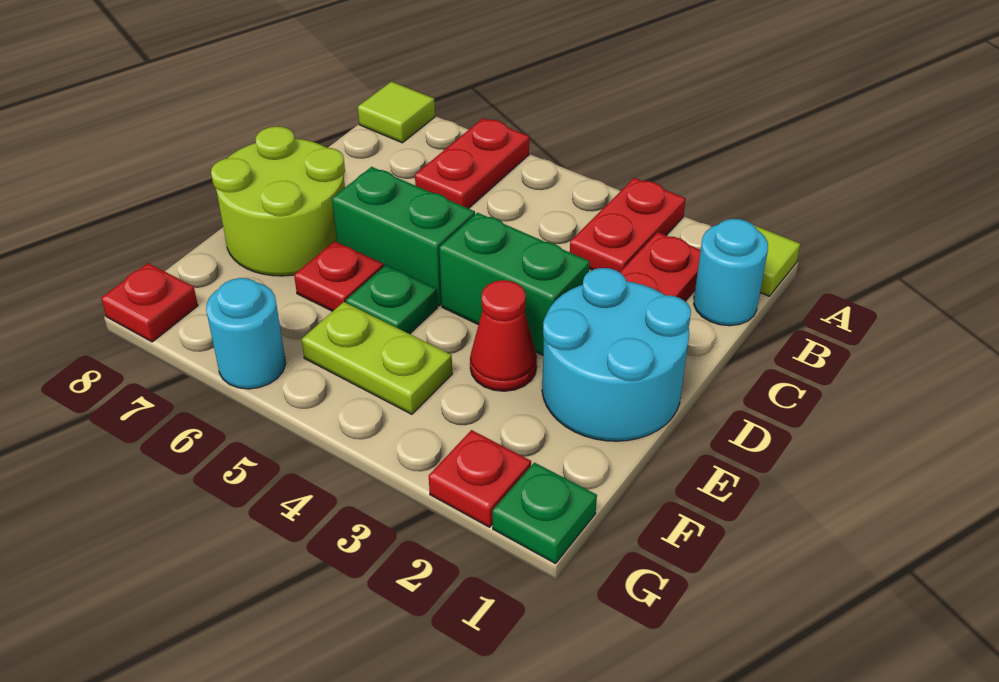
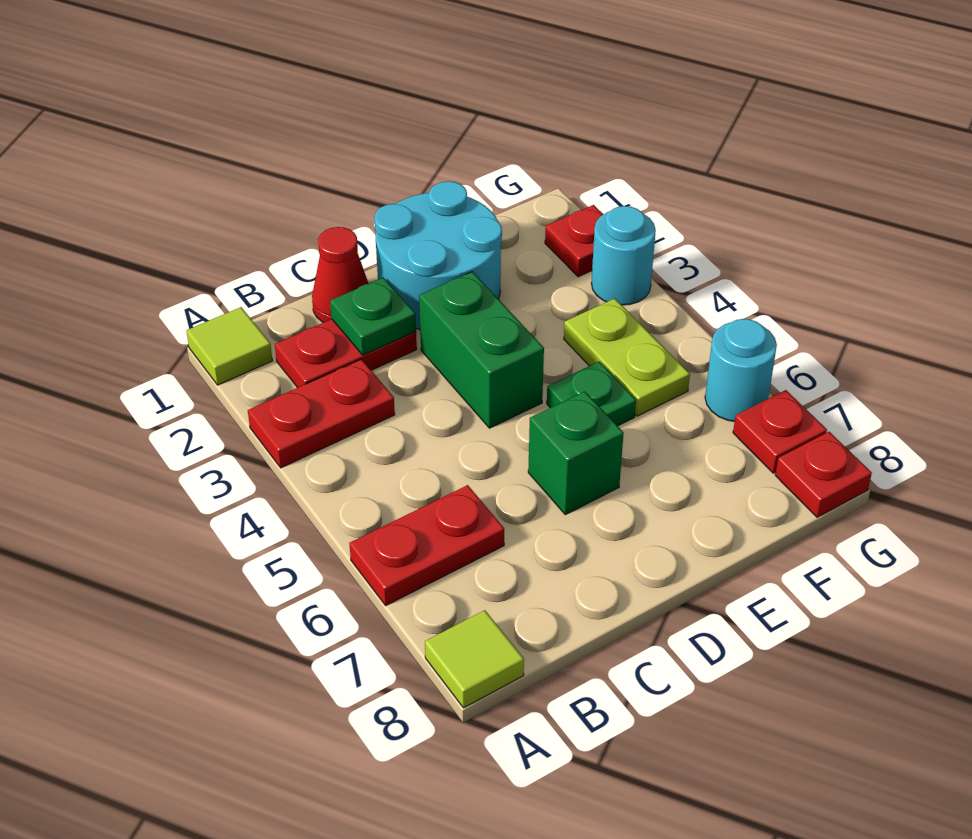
cyan 1x1 round brick [694,219,768,326] -> cyan 1x1 round brick moved to [591,206,656,305]
green 1x2 brick [332,167,475,306] -> green 1x1 brick [528,391,624,515]
lime 2x2 round brick [211,126,345,276] -> none
red 1x1 cone [470,280,537,391] -> red 1x1 cone moved to [312,227,369,323]
red 1x1 plate [294,241,384,311] -> red 1x1 plate moved to [733,390,827,473]
green 1x1 plate [493,463,597,564] -> green 1x1 plate moved to [330,277,416,355]

